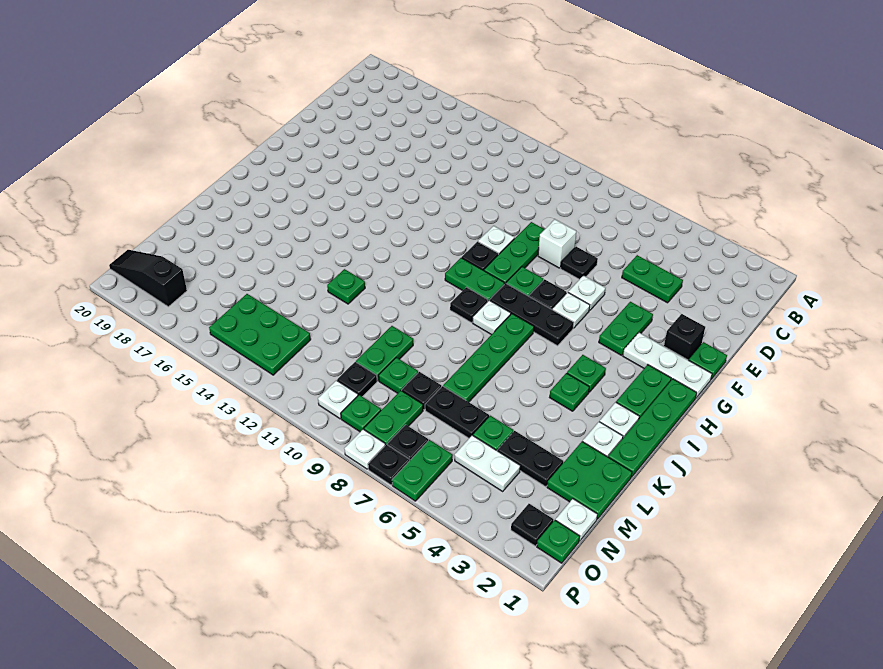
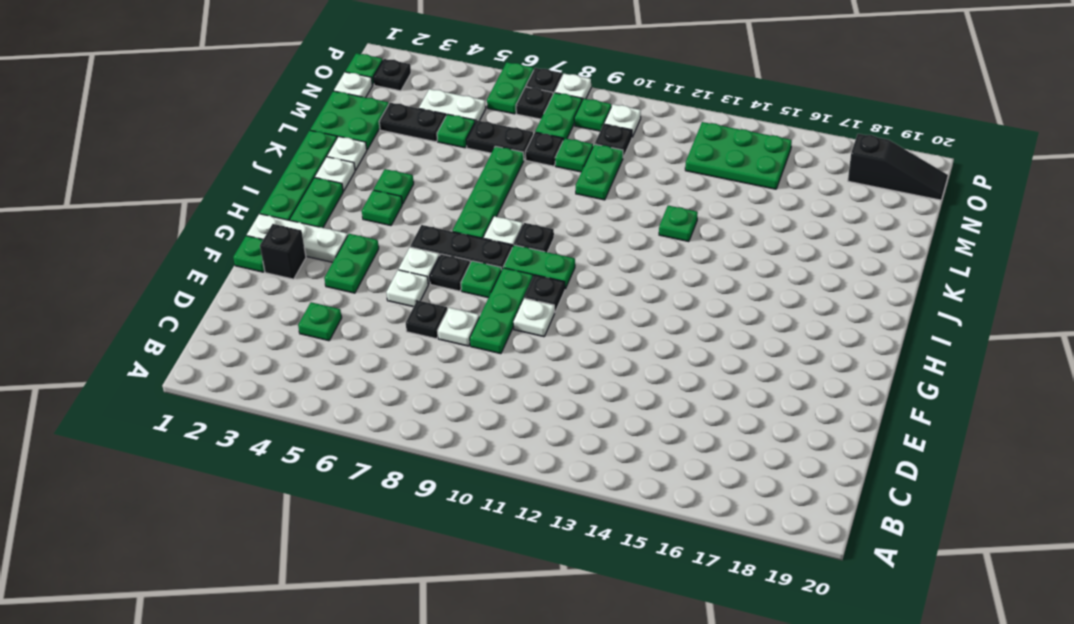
green 1x2 plate [622,255,683,303] -> green 1x1 plate [298,302,342,341]
white 1x1 brick [538,219,576,268] -> white 1x1 plate [437,308,479,346]

